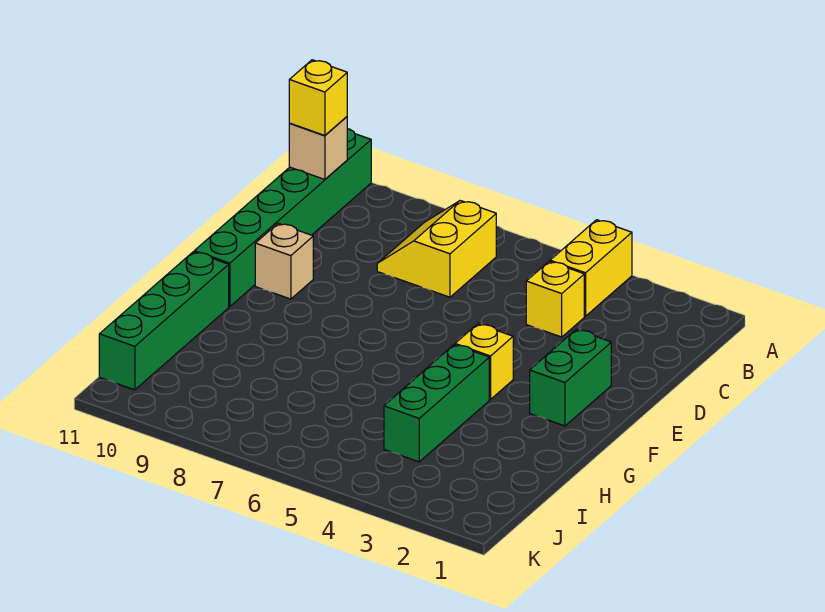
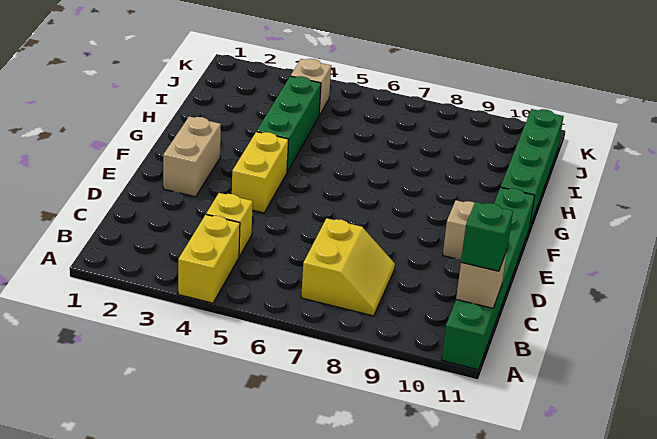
yellow 1x1 brick [289,60,347,136] -> green 1x1 brick [461,202,513,271]
green 1x2 brick [530,330,611,426] -> tan 1x2 brick [163,116,221,197]
yellow 1x1 brick [455,324,513,399] -> yellow 1x2 brick [232,132,288,213]
none -> tan 1x1 brick [291,59,331,115]

